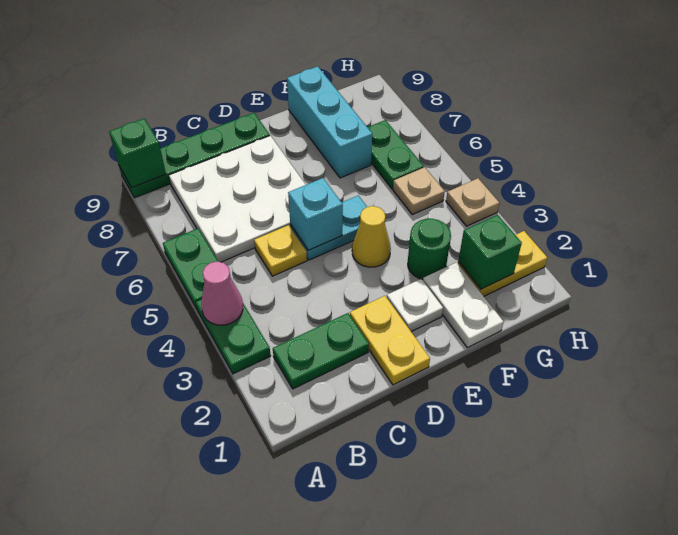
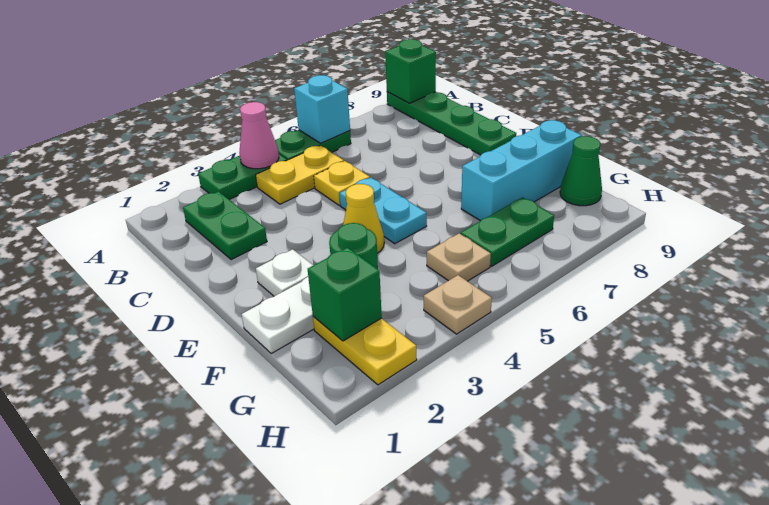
white 3x3 plate [169,136,306,262] -> none
yellow 1x2 plate [350,296,430,385] -> yellow 1x2 plate moved to [256,145,344,204]
cyan 1x1 brick [288,178,343,250] -> cyan 1x1 brick moved to [294,75,350,143]
none -> green 1x1 cone [560,136,602,206]

